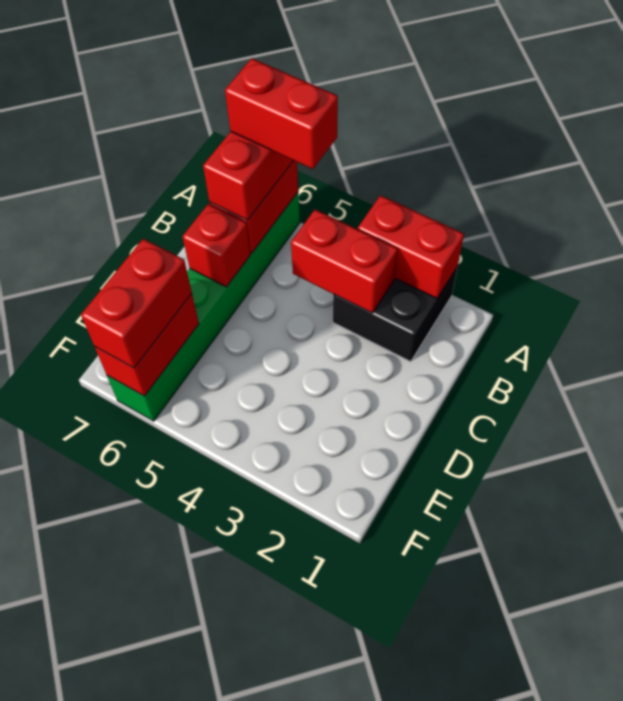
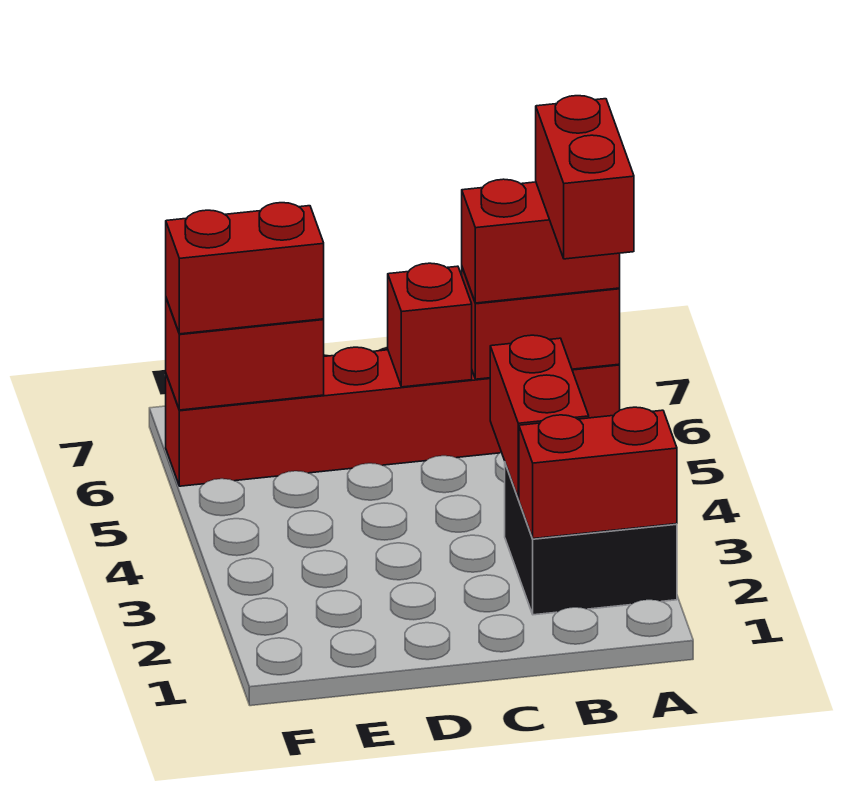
red 1x2 brick [358,195,464,298] -> red 1x2 brick turned to [519,407,677,539]
green 1x6 brick [107,193,300,421] -> red 1x6 brick [166,347,620,486]

